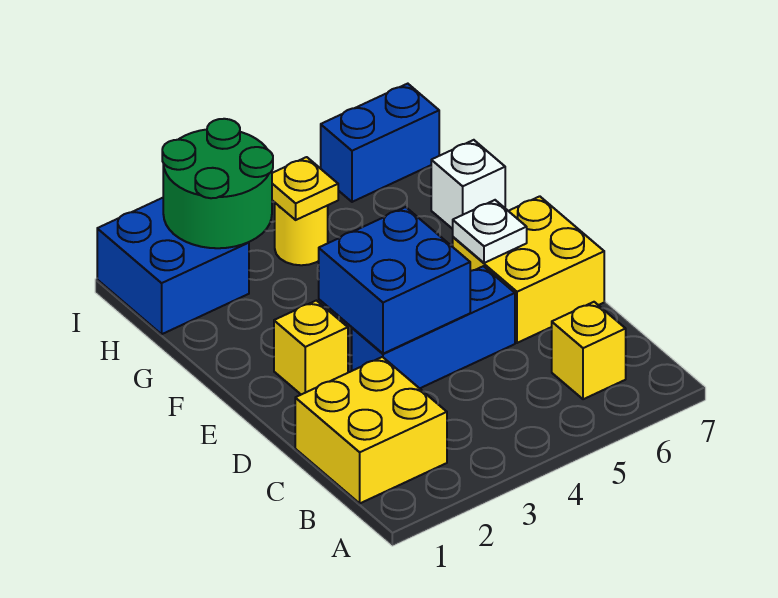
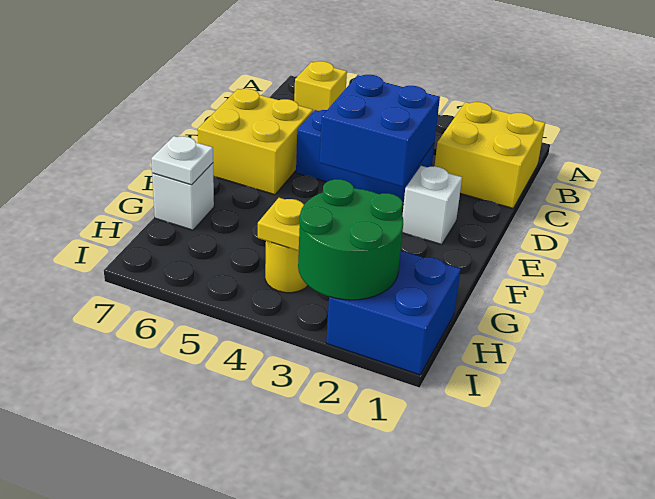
yellow 1x1 brick [274,301,348,395] -> white 1x1 brick [402,166,462,245]
white 1x1 plate [453,200,527,263] -> white 1x1 plate moved to [151,136,213,185]
blue 1x2 brick [321,84,439,202] -> none

